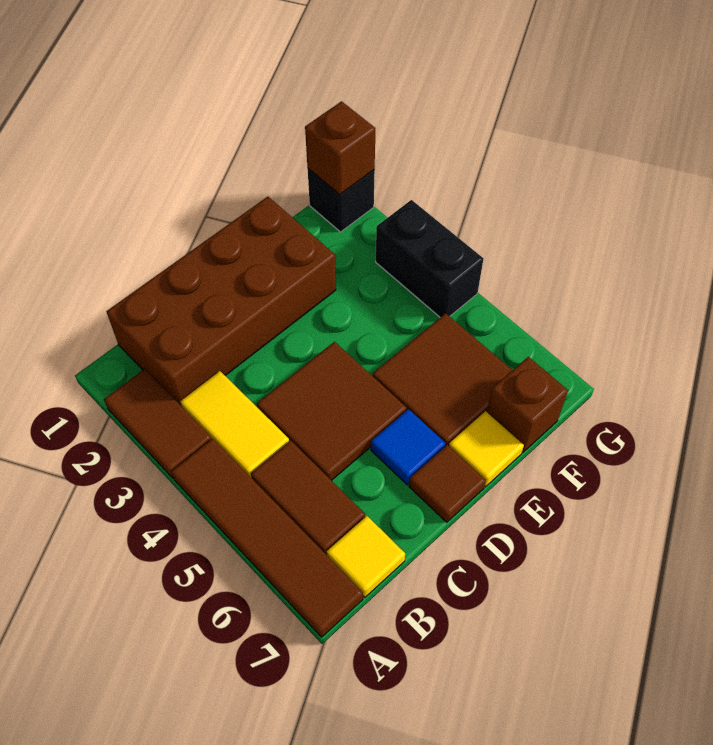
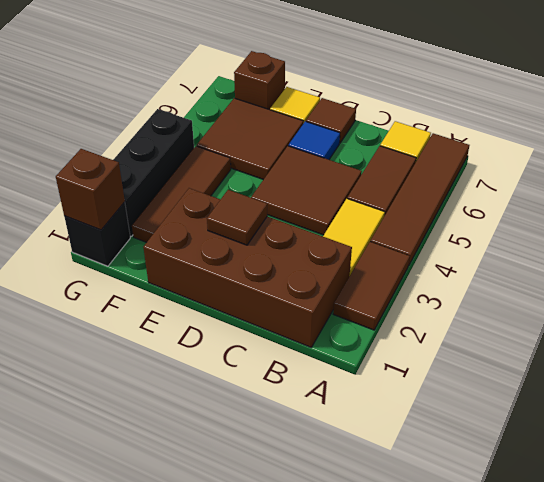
none -> brown 1x1 tile [207,190,267,245]
none -> brown 1x3 tile [132,146,231,242]
black 1x2 brick [376,200,483,317] -> black 1x3 brick [113,109,194,237]

